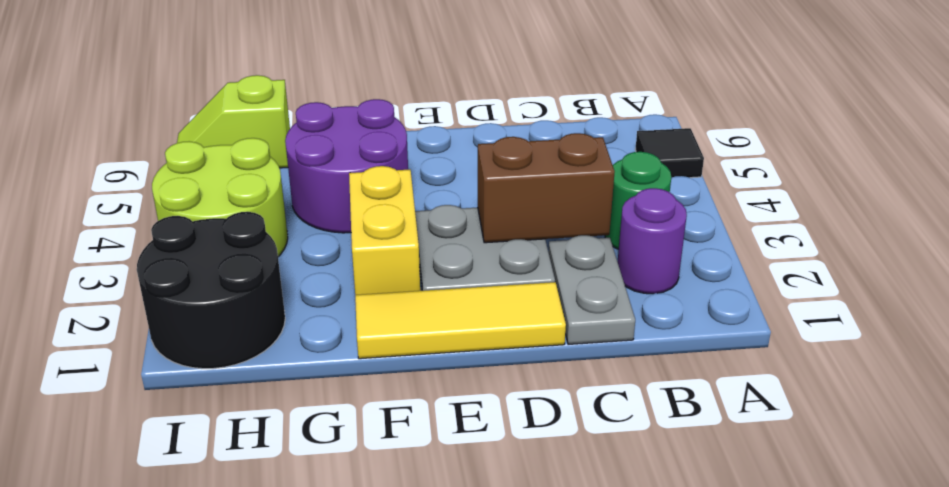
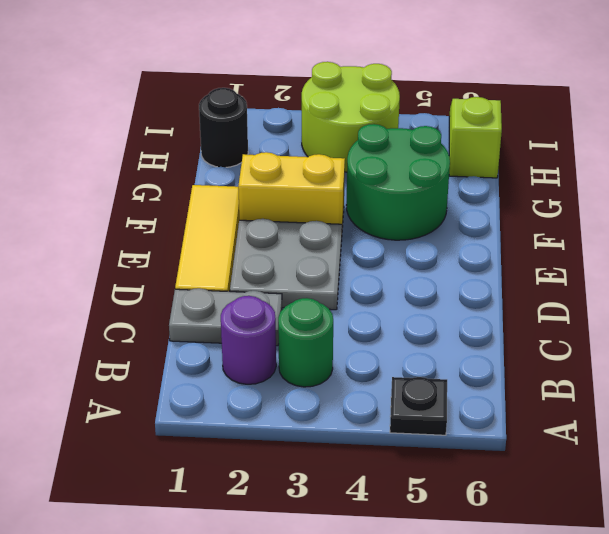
black 1x1 tile [635,128,704,178] -> black 1x1 plate [390,377,447,435]
brown 1x2 brick [478,133,615,243] -> none
purple 2x2 round brick [285,99,408,233] -> green 2x2 round brick [346,124,450,240]
black 2x2 round brick [137,212,285,369] -> black 1x1 round brick [199,88,248,167]

